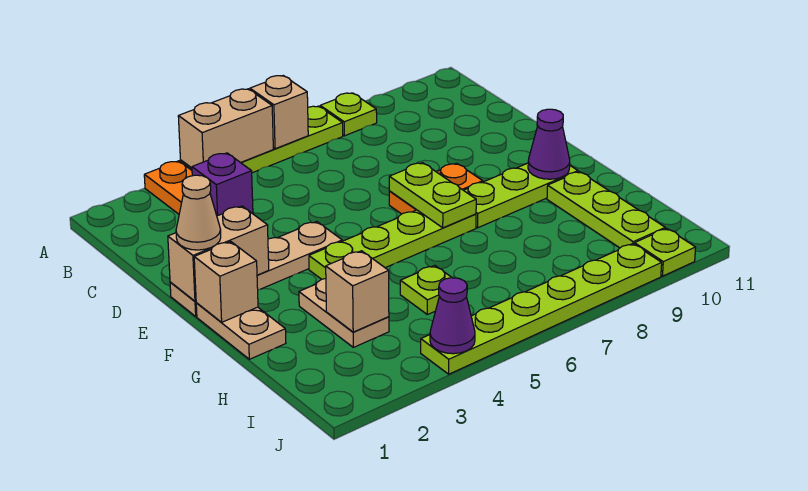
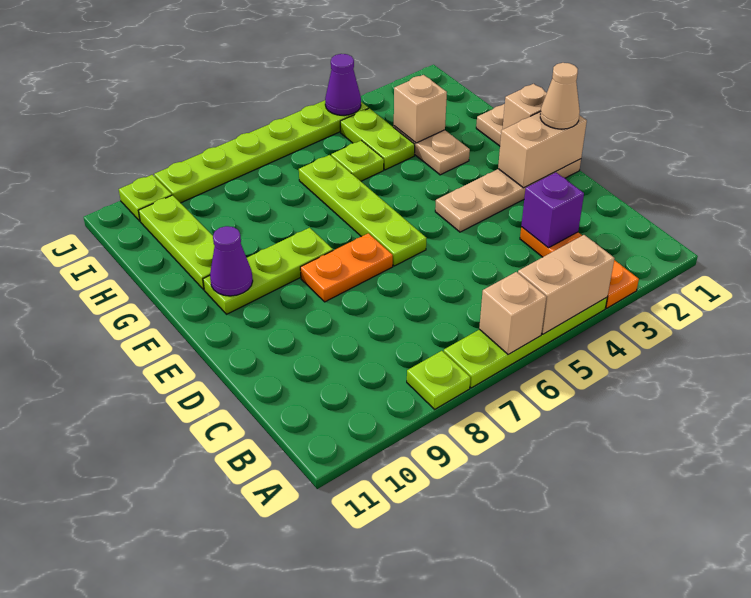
lime 1x2 plate [389,163,476,228] -> lime 1x2 plate moved to [340,108,415,170]
lime 1x4 plate [309,210,476,279] -> lime 1x4 plate turned to [299,155,426,266]

